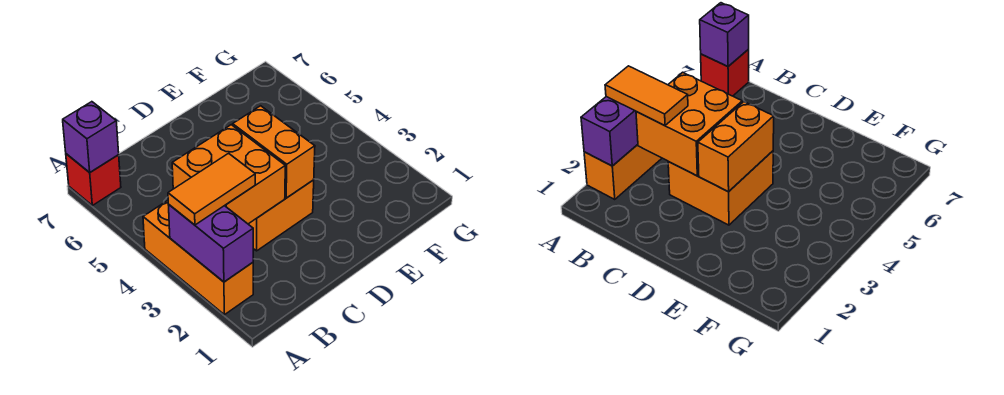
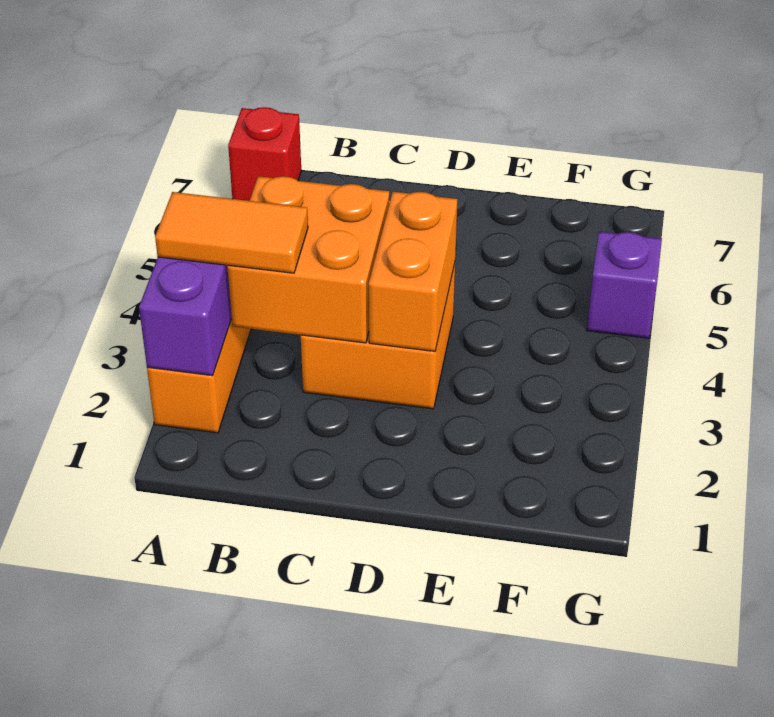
purple 1x1 brick [63,102,119,173] -> purple 1x1 brick moved to [587,232,662,338]

